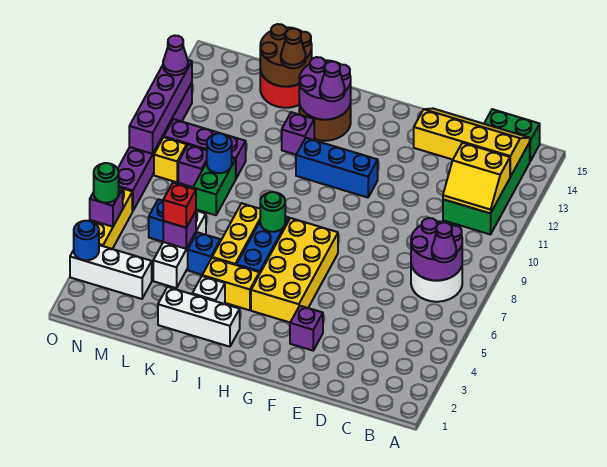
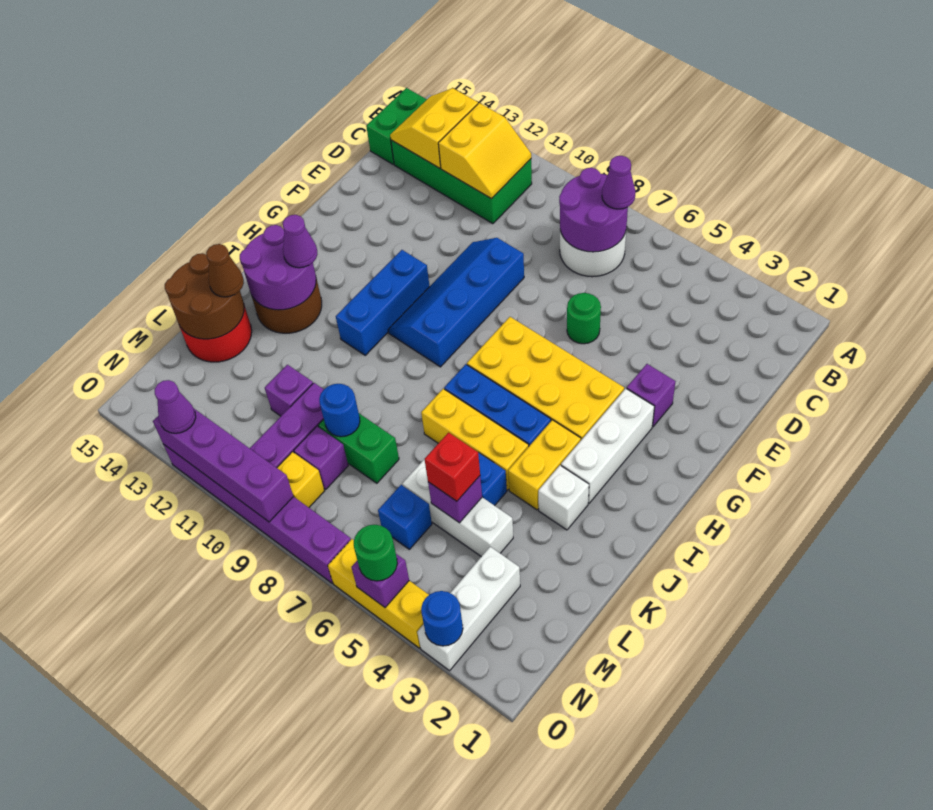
yellow 2x4 slope [414,109,530,177] -> yellow 2x2 slope [390,88,478,168]
none -> blue 2x4 slope [388,238,524,367]
white 1x3 brick [158,287,240,347] -> white 1x3 brick moved to [561,389,654,503]
green 1x1 round brick [260,192,285,232] -> green 1x1 round brick moved to [567,293,601,344]
purple 1x1 brick [282,112,314,155] -> purple 1x1 brick moved to [265,365,313,416]

